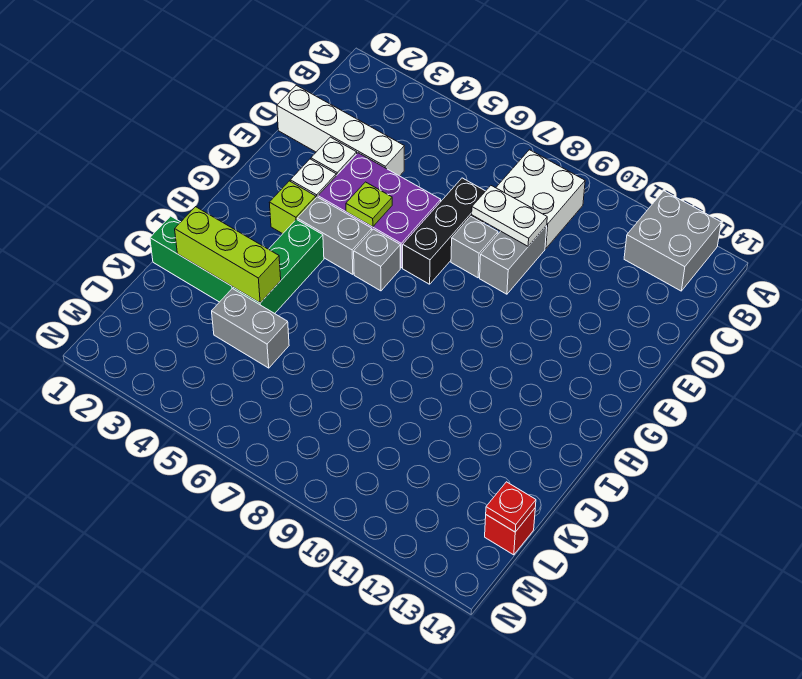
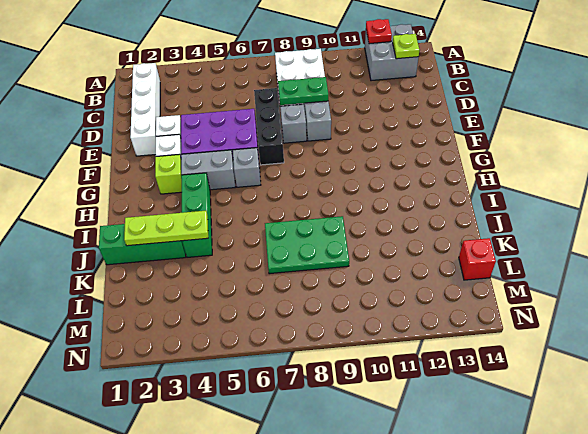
white 1x4 brick [277,85,404,176] -> white 1x4 brick turned to [130,63,160,156]
white 1x2 plate [472,186,547,246] -> green 1x2 plate [278,77,328,105]
lime 1x1 plate [346,182,392,227] -> lime 1x1 plate moved to [393,34,419,59]
lime 1x3 brick [175,207,281,303] -> lime 1x3 plate [124,211,208,246]
none -> green 2x3 plate [265,216,349,274]
grey 1x2 brick [212,289,289,368] -> none
red 1x1 plate [486,482,536,532] -> red 1x1 plate moved to [366,19,392,44]

